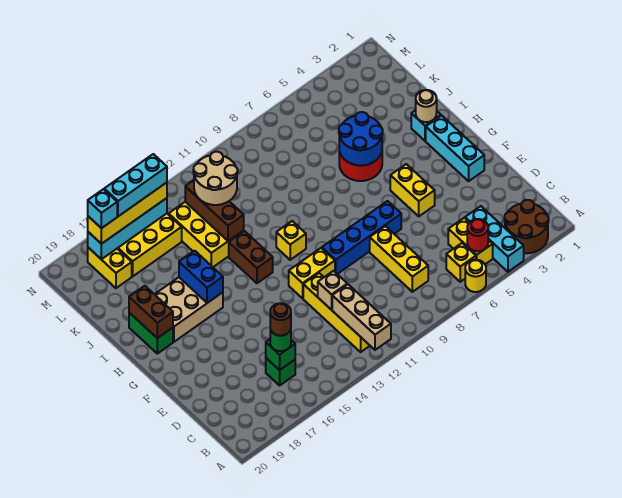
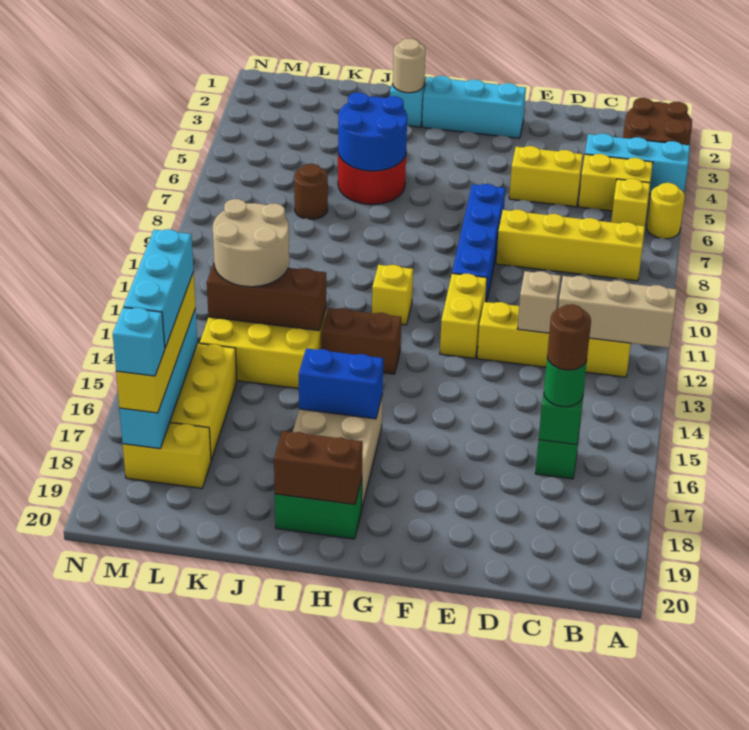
red 1x1 round brick [467,219,488,251] -> none
yellow 1x3 brick [370,226,428,292] -> yellow 1x4 brick [496,210,645,281]
yellow 1x2 brick [390,164,435,216] -> yellow 1x2 brick moved to [509,146,583,207]
none -> brown 1x1 round brick [294,164,328,219]

